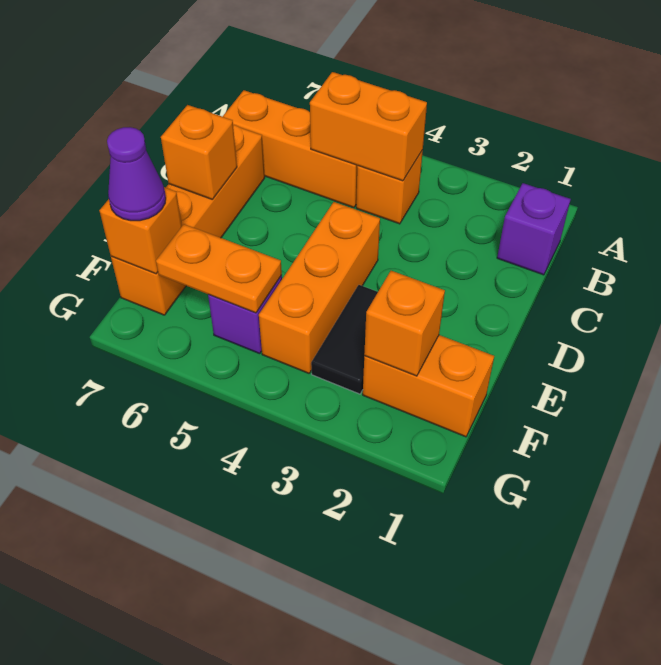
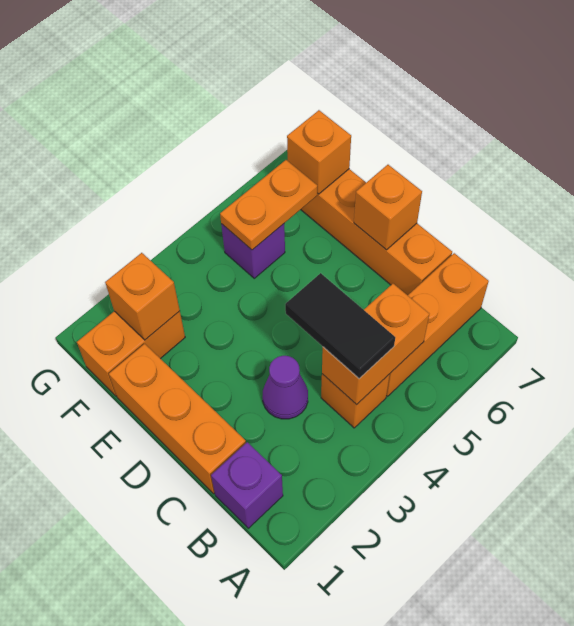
orange 1x3 brick [259,202,380,373] -> orange 1x3 brick moved to [109,344,246,494]
black 1x2 tile [311,285,378,394] -> black 1x2 tile moved to [285,273,395,379]
purple 1x1 cone [107,127,166,221] -> purple 1x1 cone moved to [262,356,308,419]

